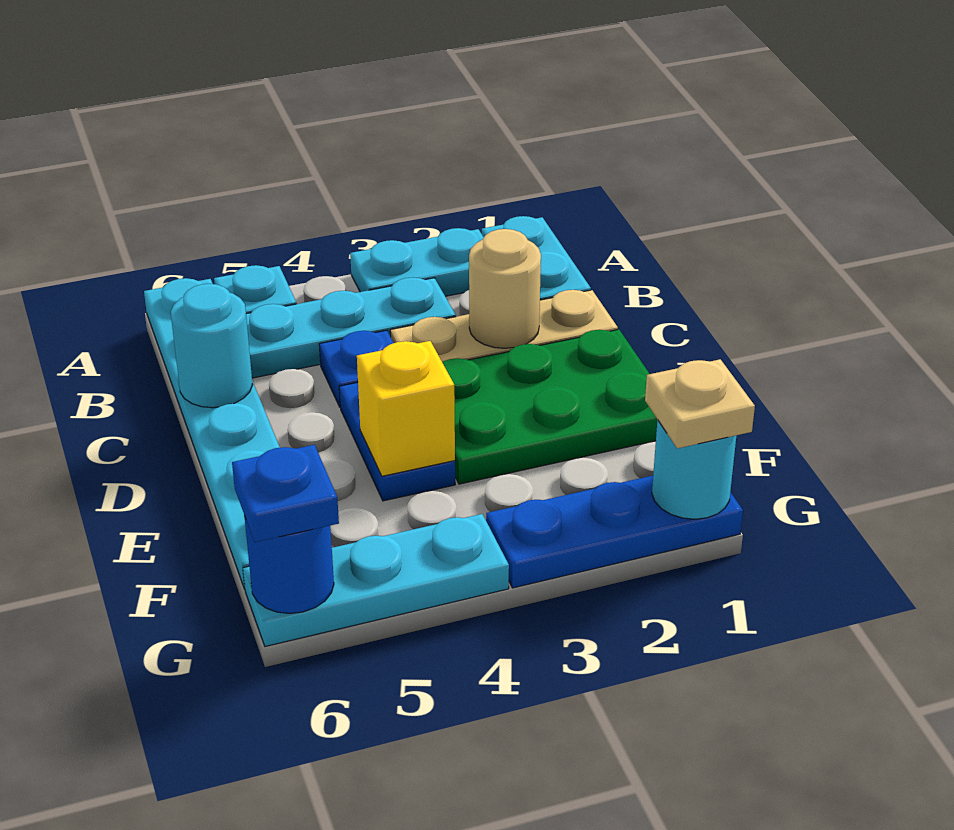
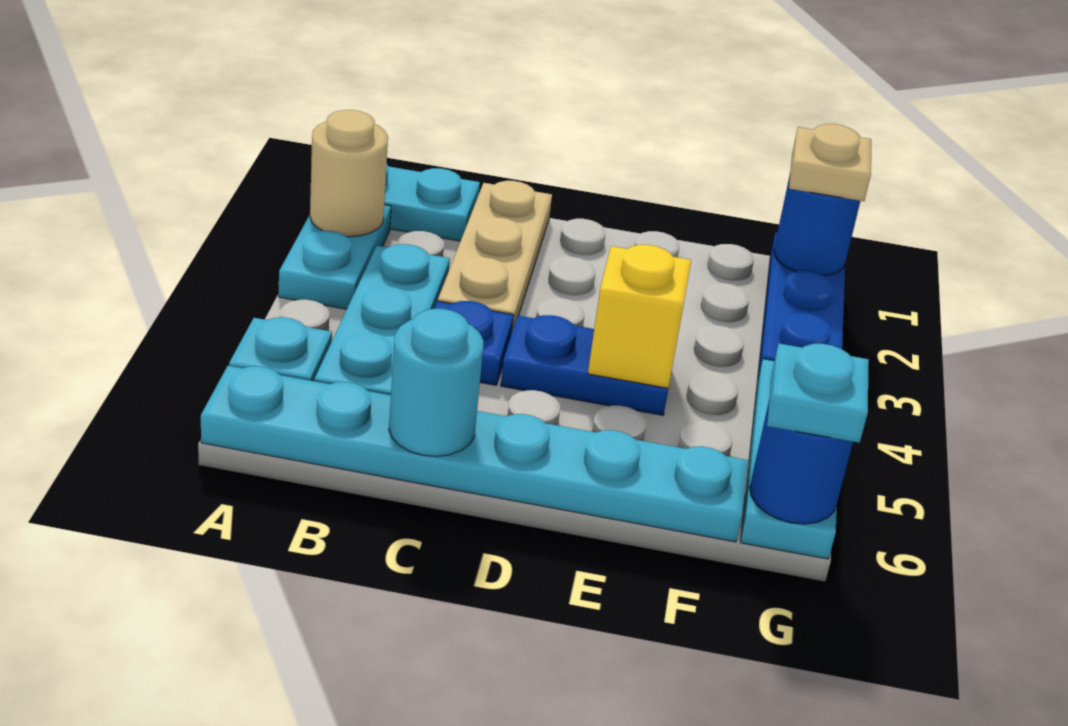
tan 1x1 round brick [469,229,541,348] -> tan 1x1 round brick moved to [310,110,388,237]
green 2x3 plate [442,329,657,484] -> none
cyan 1x1 round brick [652,420,736,519] -> blue 1x1 round brick [774,176,860,276]
blue 1x1 plate [232,445,339,542] -> cyan 1x1 plate [767,344,869,443]

